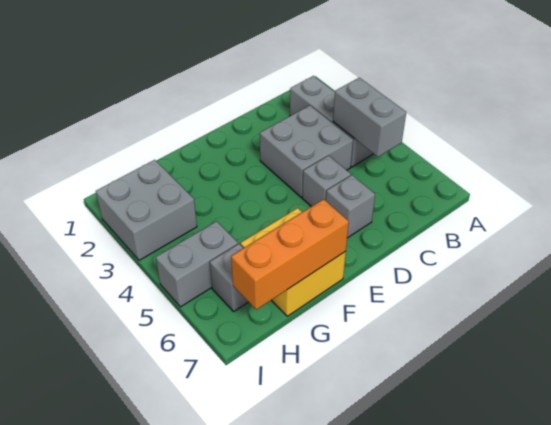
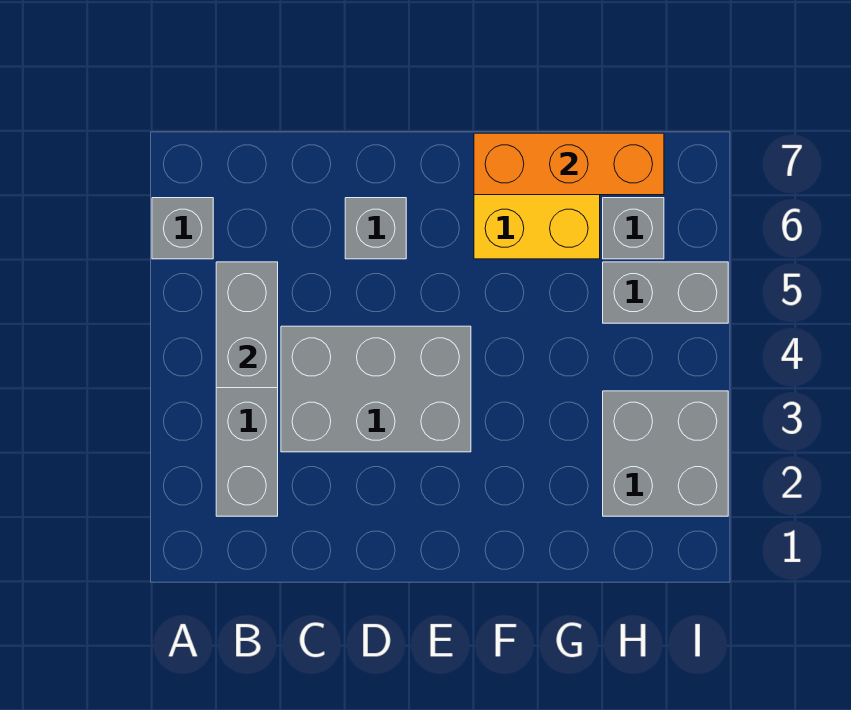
grey 2x2 brick [260,105,353,197] -> grey 2x3 brick [281,326,471,452]
grey 1x1 brick [302,156,351,207] -> grey 1x1 brick moved to [152,198,213,259]

